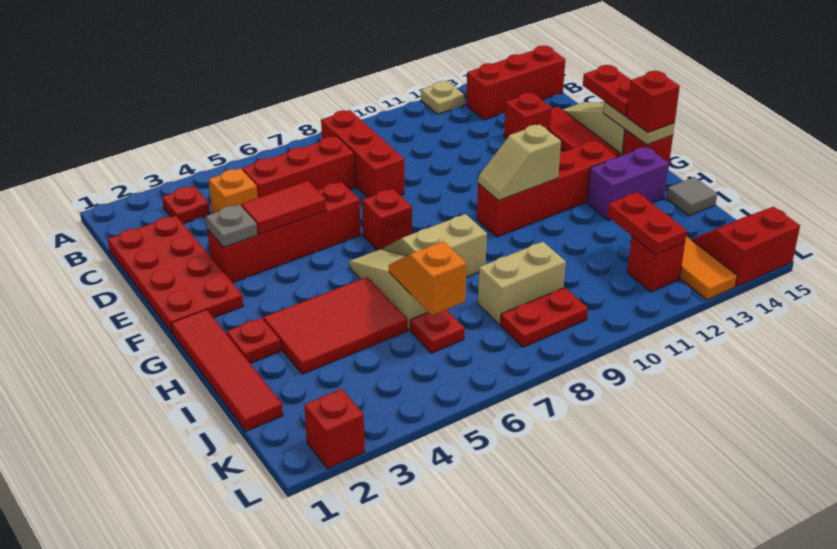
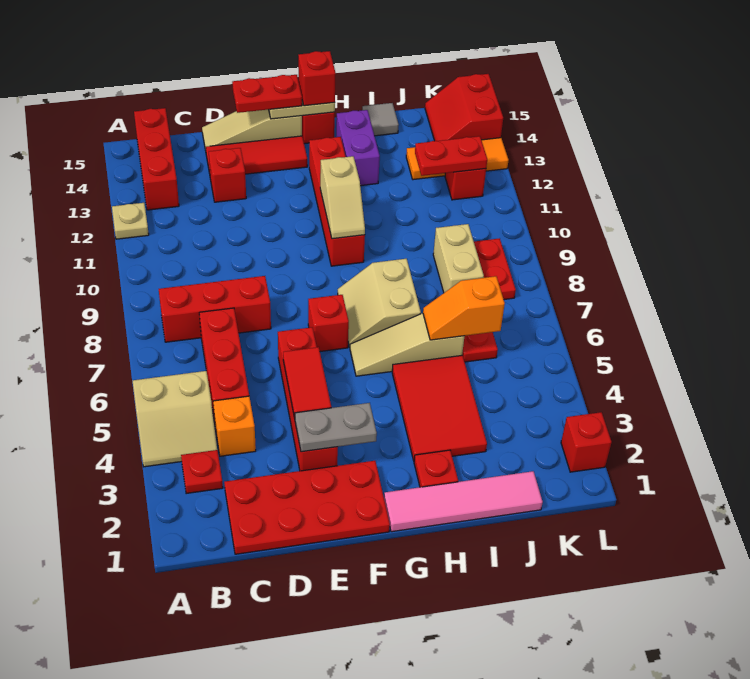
none -> tan 2x2 slope [133,371,217,467]
grey 1x1 plate [206,205,257,247] -> grey 1x2 plate [295,403,377,452]
red 1x4 tile [171,309,283,431] -> pink 1x4 tile [384,471,543,532]

